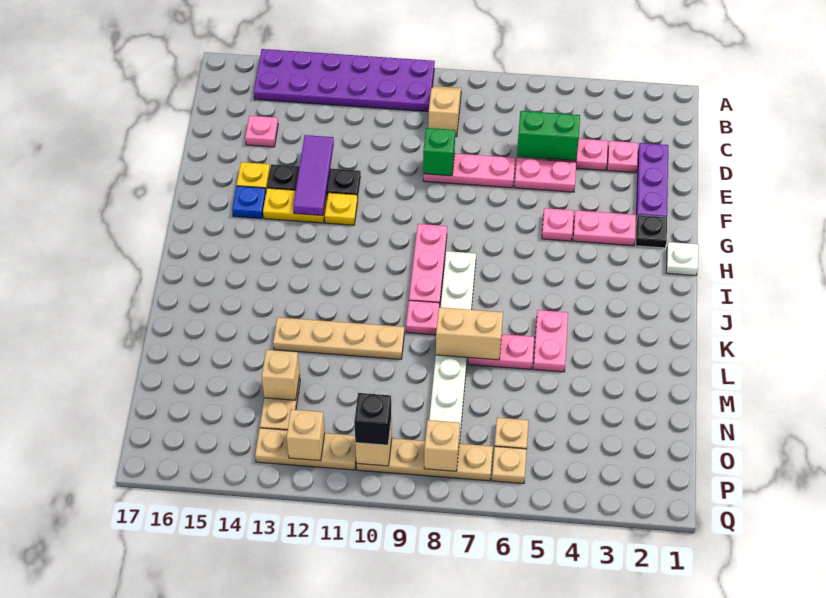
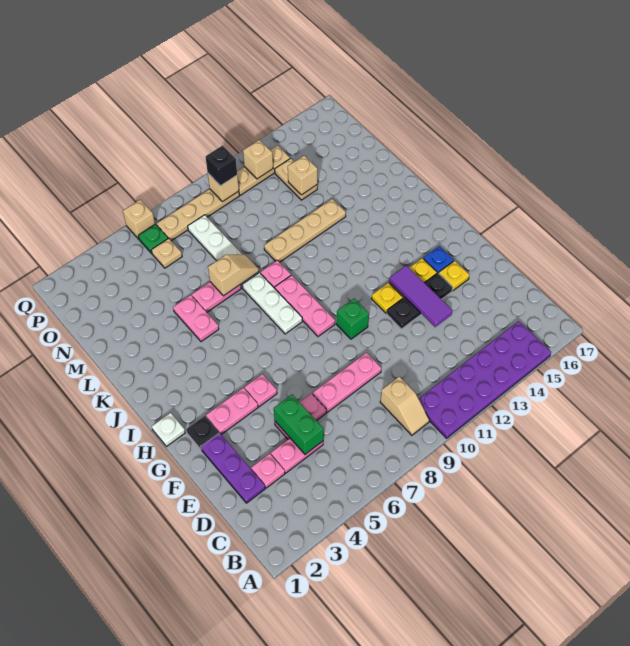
green 1x2 brick [517,111,580,161] -> green 1x2 brick turned to [274,395,323,454]
pink 1x1 plate [245,116,278,147] -> none
green 1x1 brick [423,128,455,176] -> green 1x1 brick moved to [337,299,369,339]
tan 1x2 brick [436,307,503,360] -> tan 1x2 slope [208,255,259,296]
tan 1x1 plate [492,446,527,483] -> green 1x1 plate [138,224,168,253]
tan 1x1 brick [424,420,460,471] -> tan 1x1 brick moved to [123,200,155,239]

